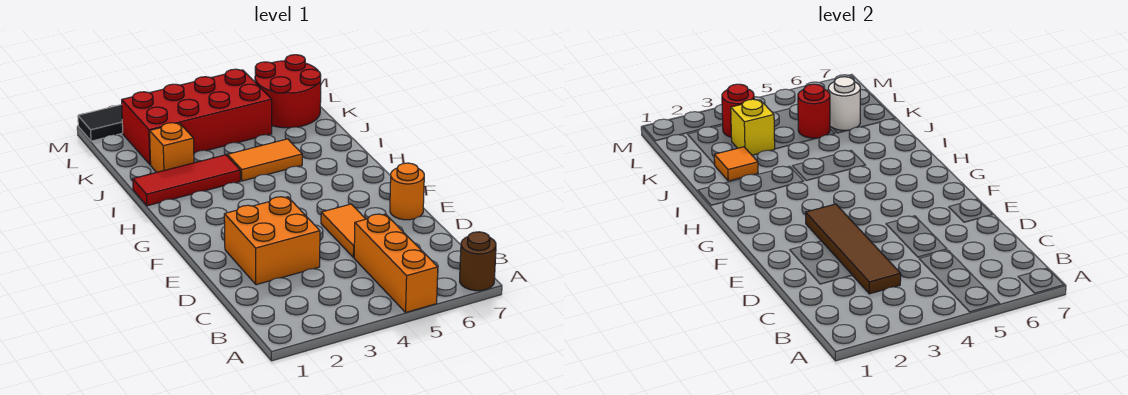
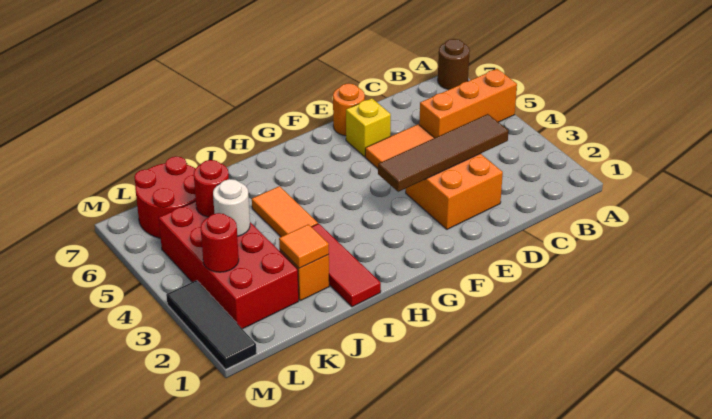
yellow 1x1 brick [731,99,775,155] -> yellow 1x1 brick moved to [346,98,391,157]
white 1x1 round brick [828,77,860,130] -> white 1x1 round brick moved to [213,179,250,236]

